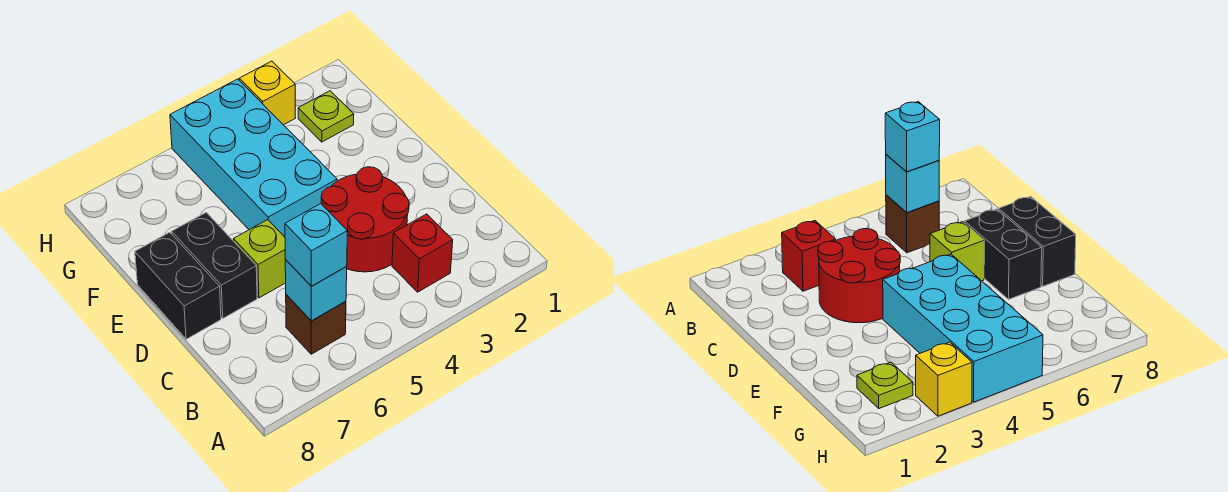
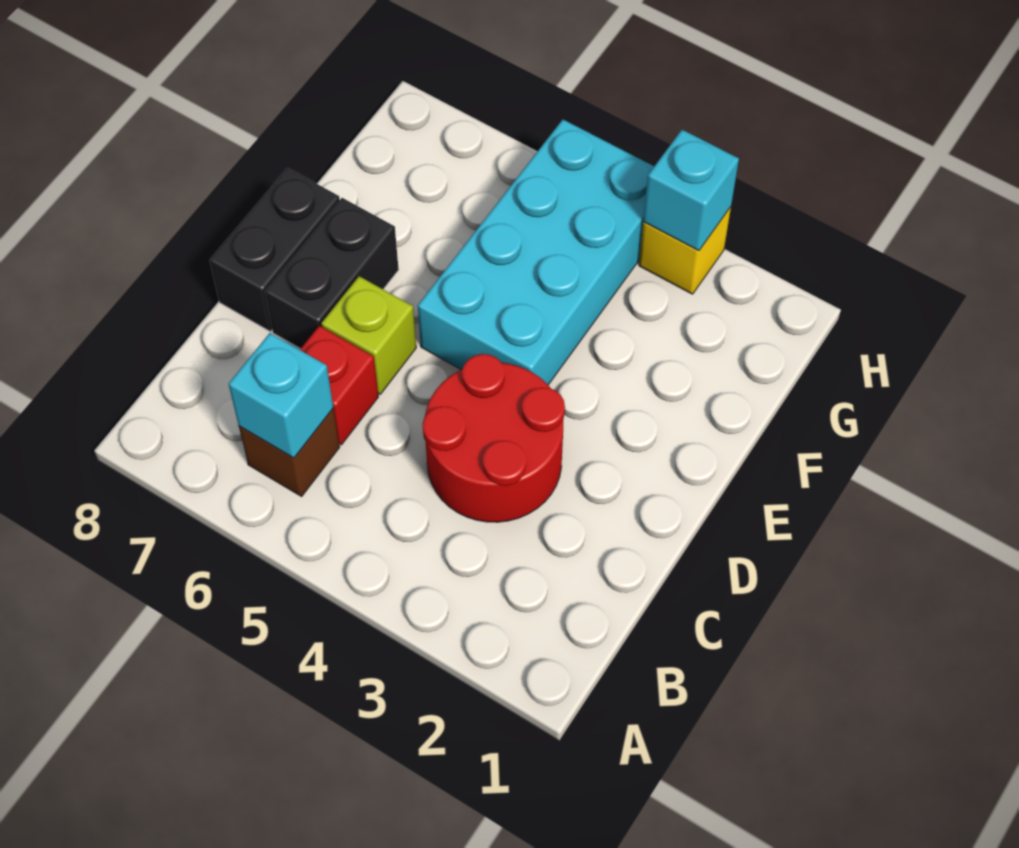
red 1x1 brick [392,214,453,292] -> red 1x1 brick moved to [300,326,378,445]
cyan 1x1 brick [285,204,347,286] -> cyan 1x1 brick moved to [643,130,739,251]
lime 1x1 plate [298,91,354,142] -> none

